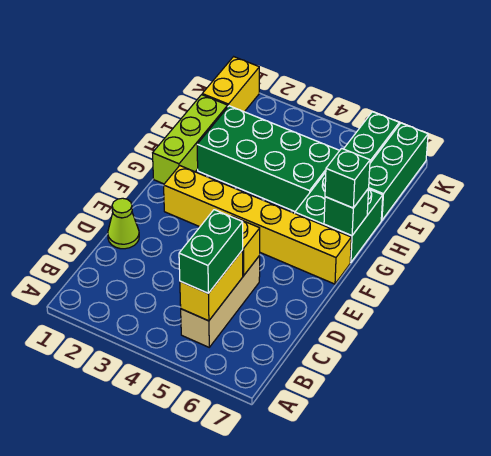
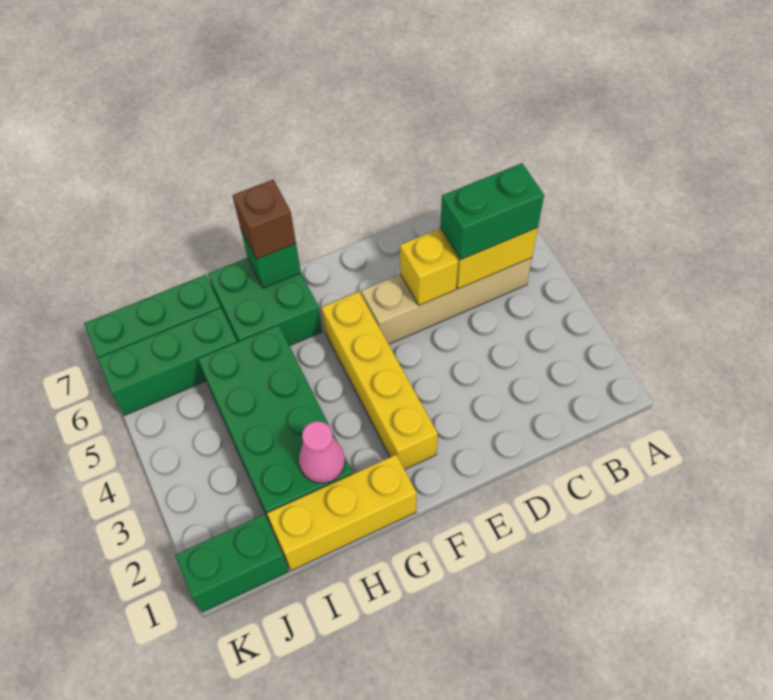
tan 1x3 brick [181,256,260,347] -> tan 1x4 brick [361,258,532,344]
lime 1x1 cone [108,198,139,249] -> none
yellow 1x6 brick [164,166,351,284] -> yellow 1x4 brick [321,292,438,469]
lime 1x3 brick [153,95,228,184] -> yellow 1x3 brick [267,455,417,571]
green 1x1 brick [325,148,370,208] -> brown 1x1 brick [232,180,296,259]
none -> pink 1x1 cone [299,421,345,483]
yellow 1x2 brick [202,57,259,112] -> green 1x2 brick [175,514,289,612]

